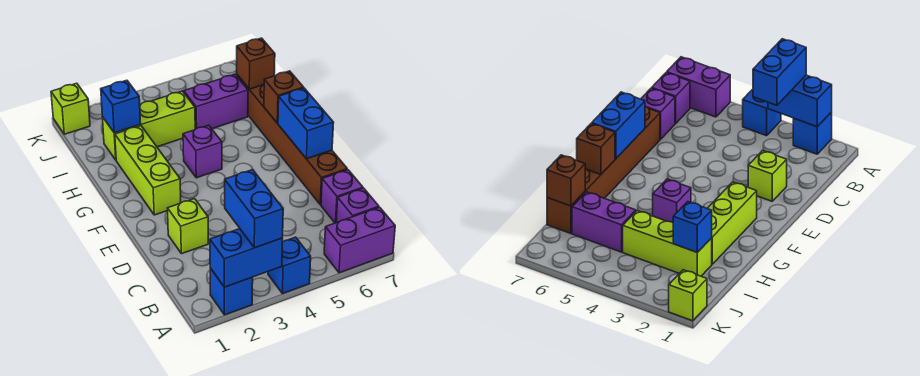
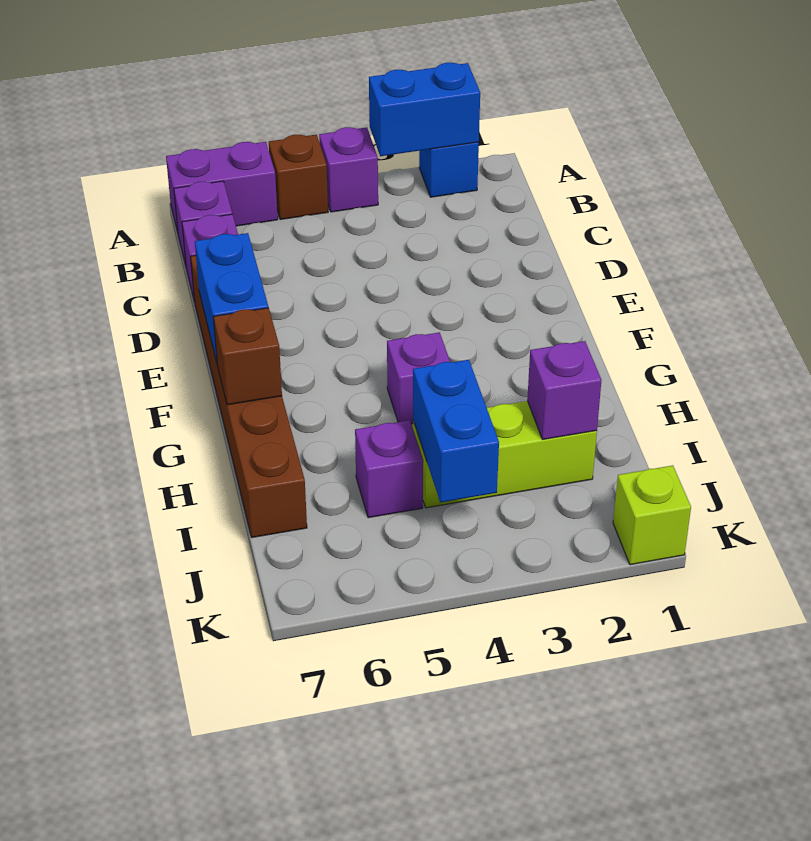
blue 1x2 brick [225,170,283,248] -> blue 1x2 brick moved to [413,360,499,502]
blue 1x1 brick [268,237,311,294] -> purple 1x1 brick [319,127,378,212]
lime 1x1 brick [168,199,208,254] -> none
lime 1x3 brick [115,126,181,215] -> none
blue 1x1 brick [101,80,141,133] -> purple 1x1 brick [527,341,601,440]
purple 1x2 brick [184,74,248,129] -> purple 1x1 brick [355,420,423,518]
brown 1x1 brick [237,38,275,89] -> brown 1x1 brick moved to [269,135,328,220]

